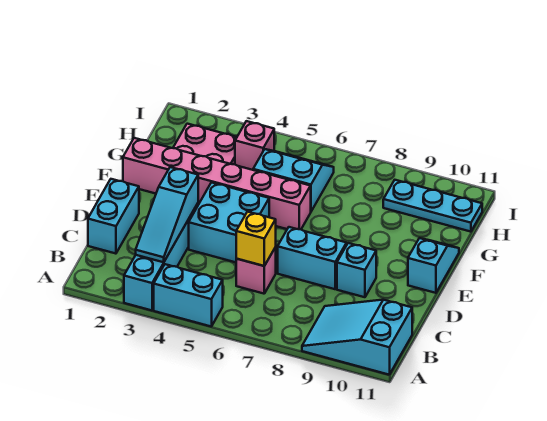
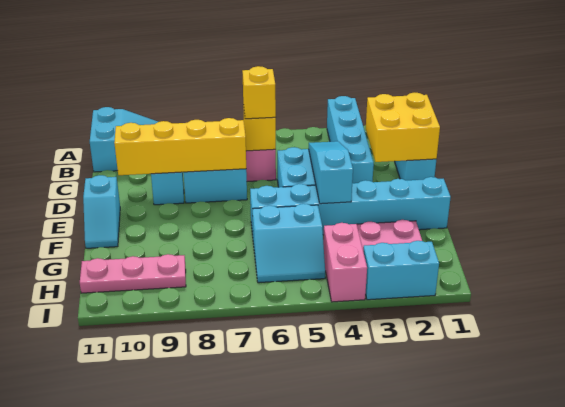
cyan 1x2 brick [154,264,223,326] -> cyan 1x2 brick moved to [363,241,439,300]
cyan 1x3 slope [136,167,198,262] -> cyan 1x3 slope moved to [308,141,353,204]
none -> yellow 2x2 brick [366,93,440,162]
none -> yellow 1x1 brick [242,66,276,119]
none -> yellow 1x4 brick [114,118,246,175]
pink 1x6 brick [123,138,311,229] -> cyan 1x6 brick [250,177,451,235]
pink 1x1 brick [235,121,274,170] -> pink 1x2 brick [323,223,367,302]
cyan 1x3 plate [383,180,482,232] -> pink 1x3 plate [80,254,186,293]

